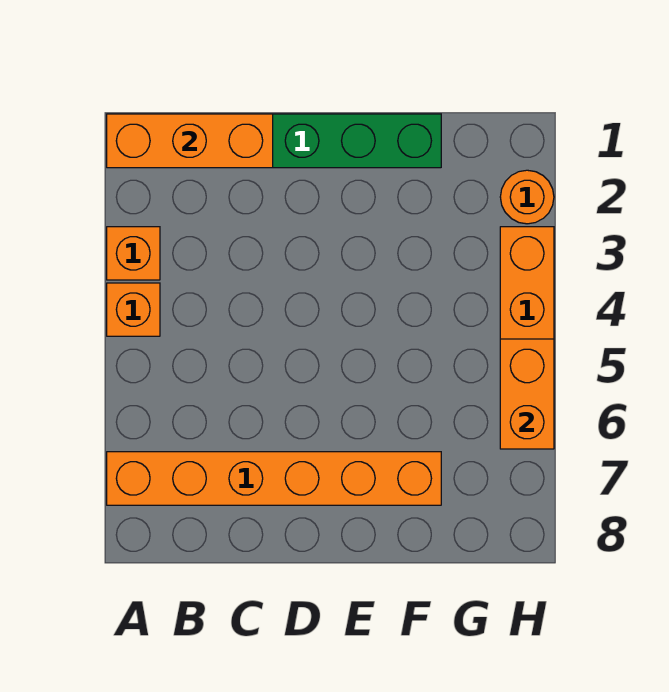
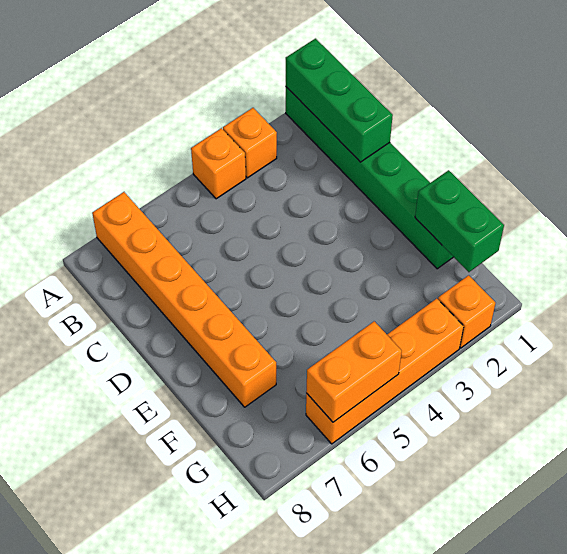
orange 1x3 brick [107,114,273,168] -> green 1x3 brick [286,39,393,162]
none -> green 1x2 brick [415,170,504,272]
orange 1x1 round brick [500,170,554,224] -> orange 1x1 brick [438,275,495,348]

